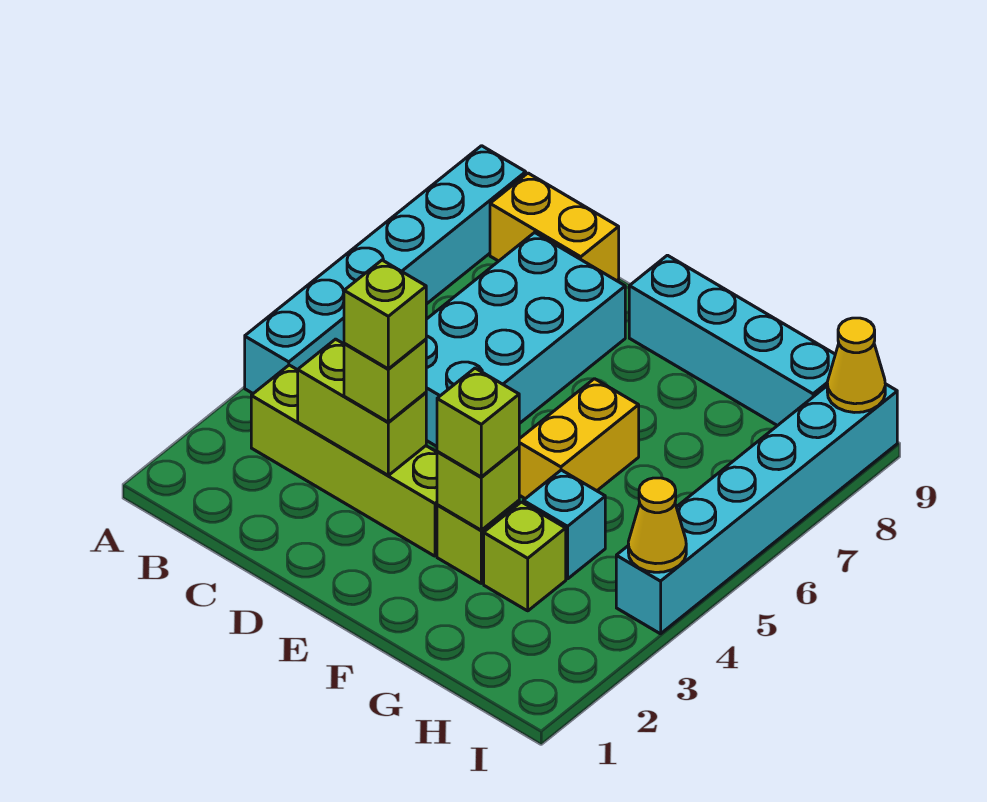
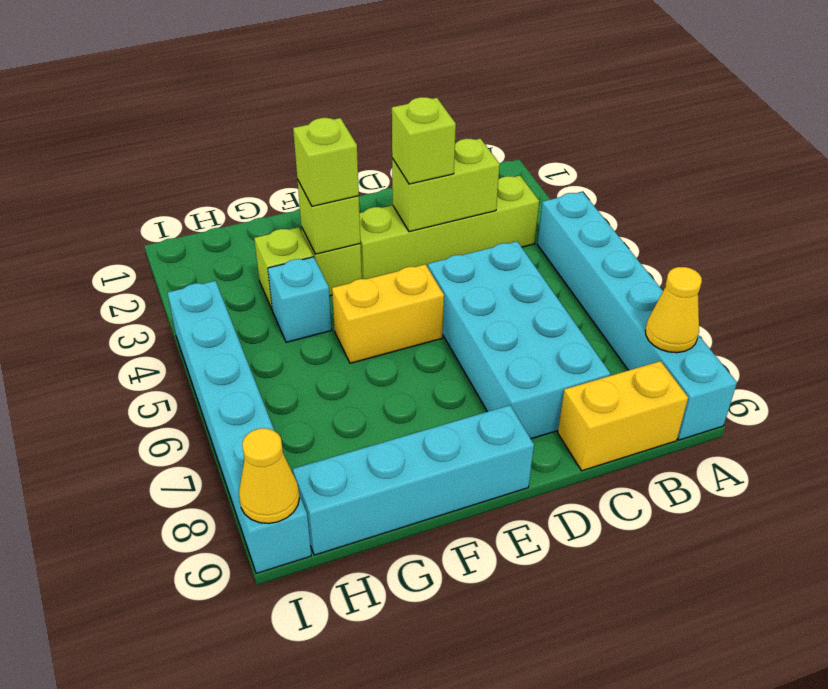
lime 1x1 brick [344,260,426,369] -> none
yellow 1x2 brick [519,379,639,499] -> yellow 1x2 brick turned to [332,264,444,363]
yellow 1x1 cone [628,478,686,572] -> yellow 1x1 cone moved to [646,267,702,353]

